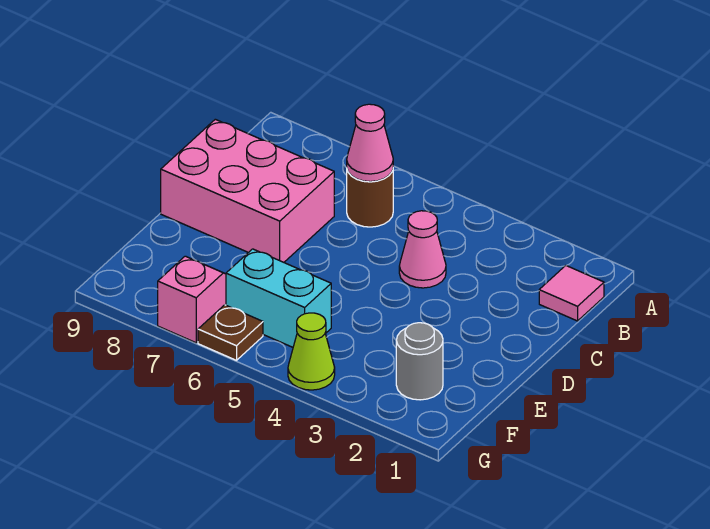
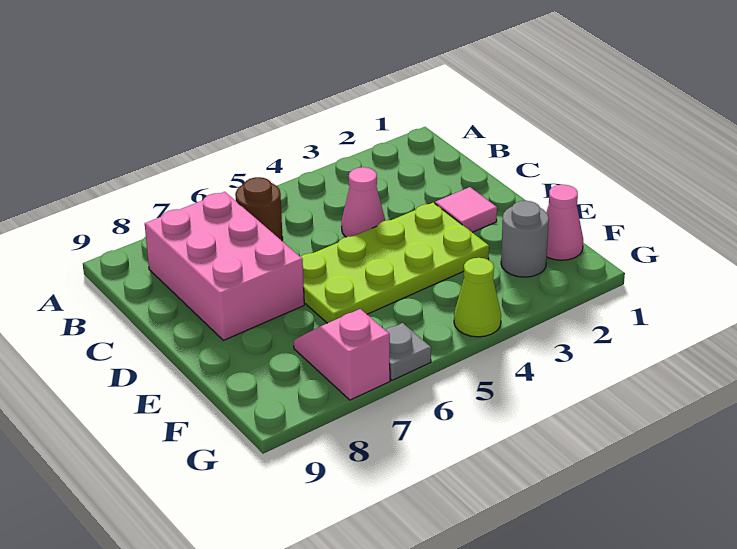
pink 1x1 tile [539,266,604,321] -> pink 1x1 tile moved to [435,187,497,232]
pink 1x1 cone [347,104,393,182] -> pink 1x1 cone moved to [546,185,583,260]
pink 2x3 brick [161,119,334,262] -> pink 2x3 brick turned to [145,192,304,340]
none -> lime 2x4 plate [301,203,489,323]
cyan 1x2 brick [226,249,331,347] -> none
brown 1x1 plate [198,305,263,360] -> grey 1x1 plate [385,323,431,380]

